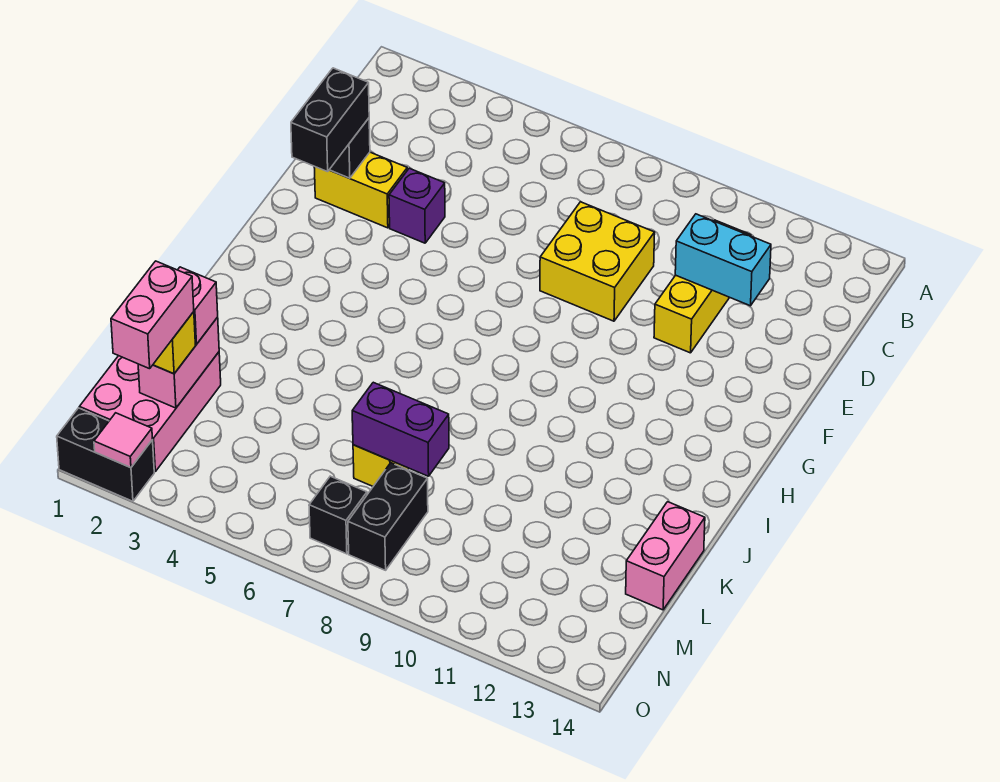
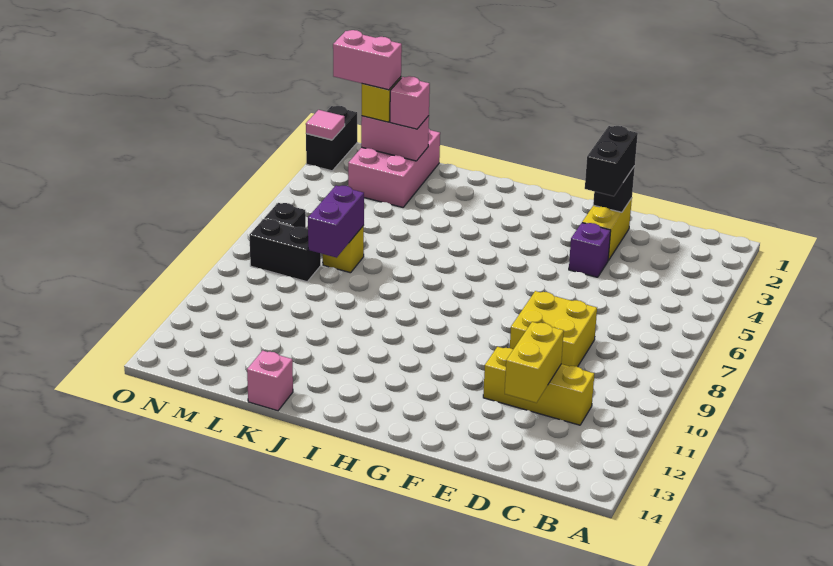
cyan 1x2 brick [675,214,771,306] -> yellow 1x2 brick [505,322,564,403]
black 1x2 brick [291,68,369,172] -> black 1x2 brick turned to [585,126,638,196]
pink 1x2 brick [626,502,705,610] -> pink 1x1 brick [247,351,293,411]
pink 2x3 brick [80,352,221,471] -> pink 2x3 brick turned to [348,129,440,207]

